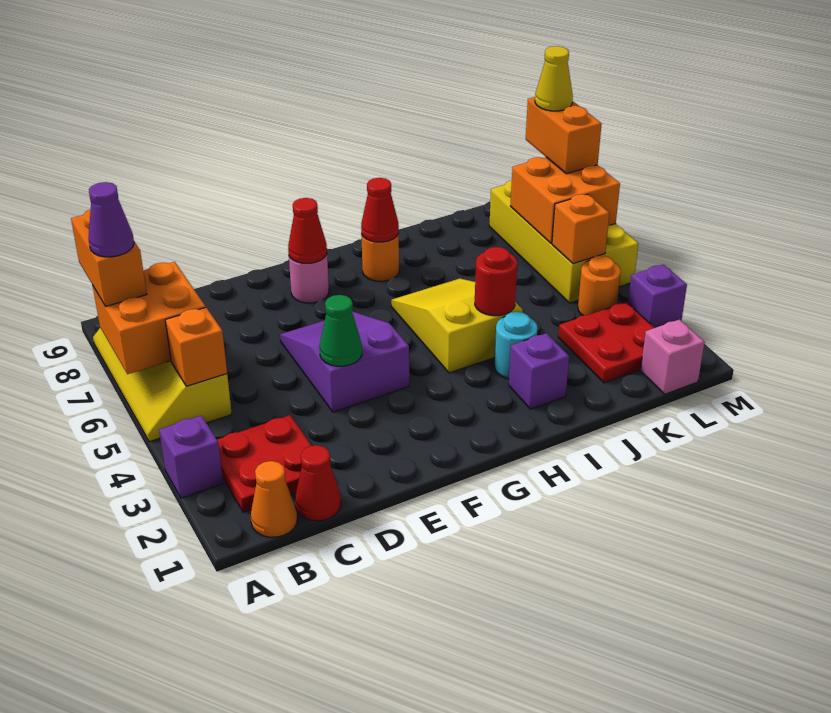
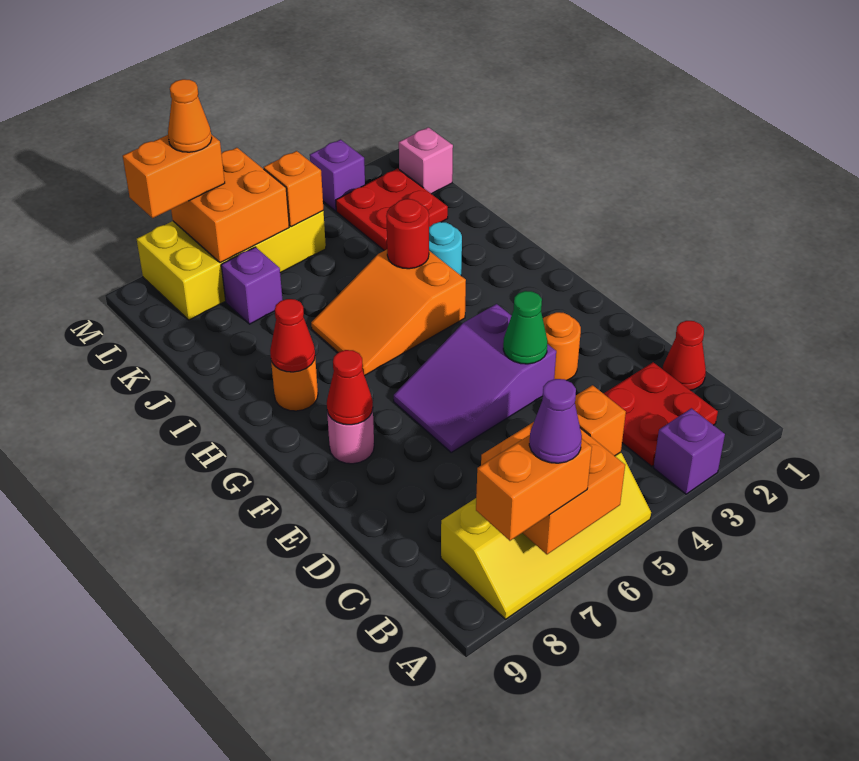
orange 1x1 cone [251,461,297,537] -> orange 1x1 cone moved to [168,79,212,152]
yellow 2x3 slope [391,278,523,373] -> orange 2x3 slope [311,250,466,376]
purple 1x1 brick [509,333,569,409] -> purple 1x1 brick moved to [221,247,282,324]
orange 1x1 round brick [578,256,621,316] -> orange 1x1 round brick moved to [543,312,581,380]
yellow 1x1 cone [535,46,573,111] -> none

